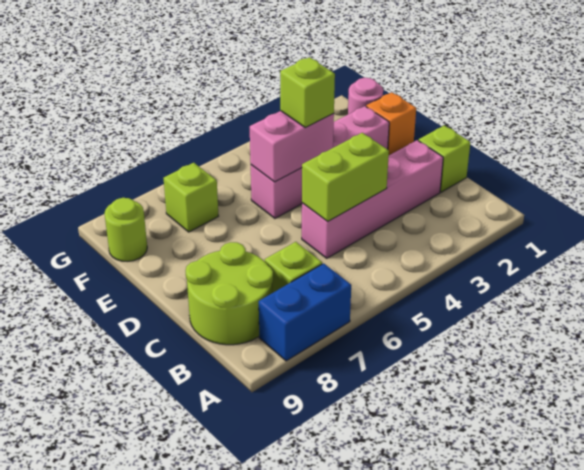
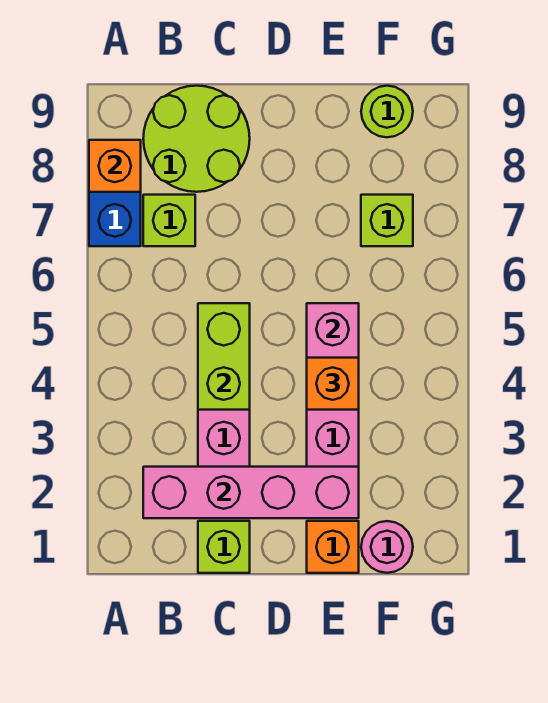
none -> orange 1x1 brick [89,140,141,192]
none -> pink 1x4 brick [143,467,359,518]
lime 1x1 brick [280,57,335,128] -> orange 1x1 brick [307,358,359,410]

